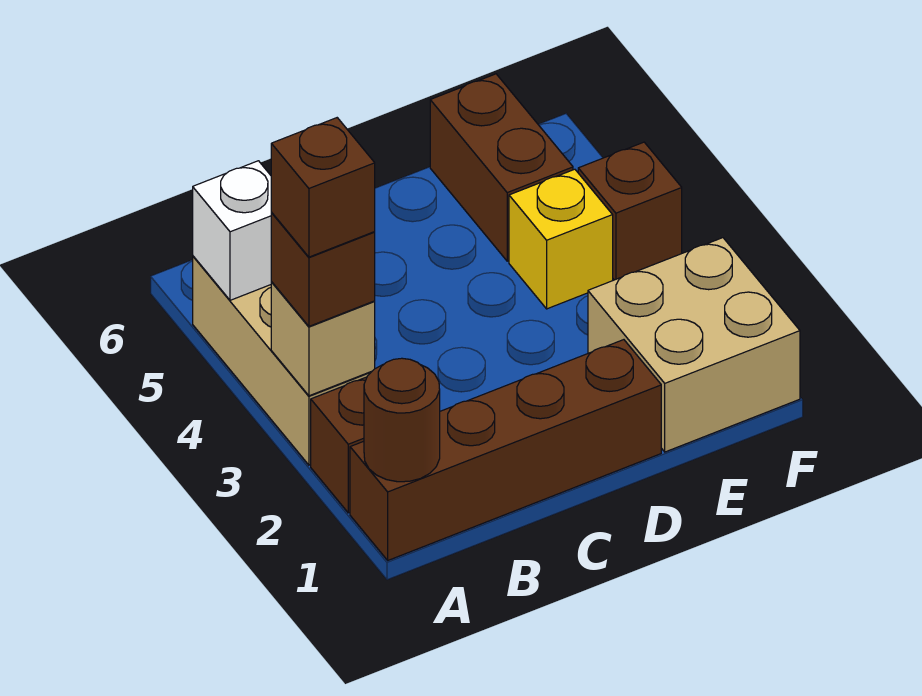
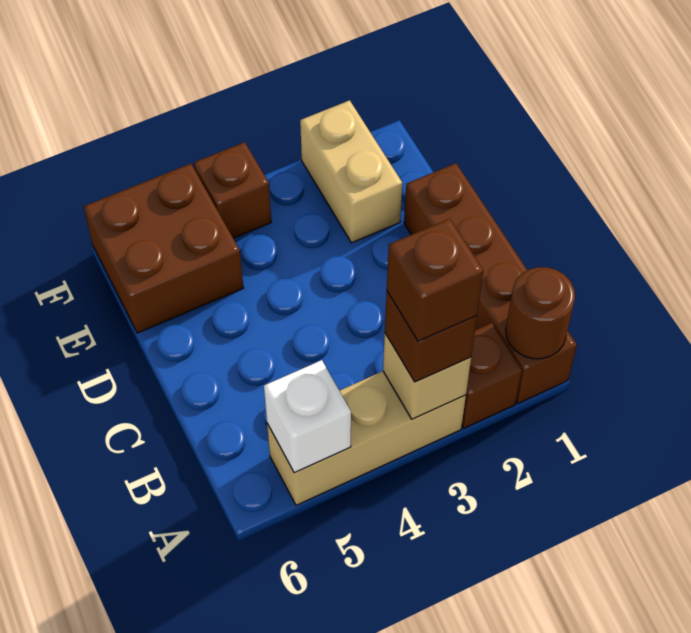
tan 2x2 brick [588,238,800,452] -> tan 1x2 brick [300,100,402,243]
yellow 1x1 brick [509,169,613,309] -> none
brown 1x2 brick [430,74,573,261] -> brown 2x2 brick [83,164,243,333]

